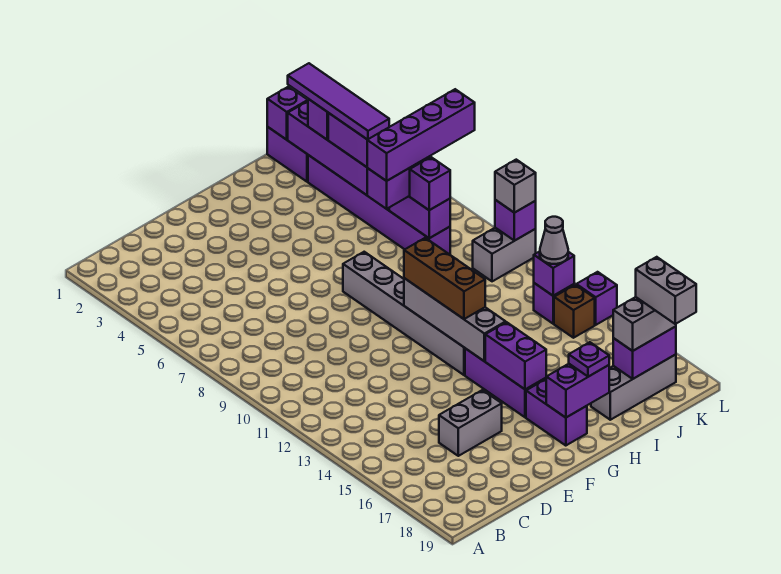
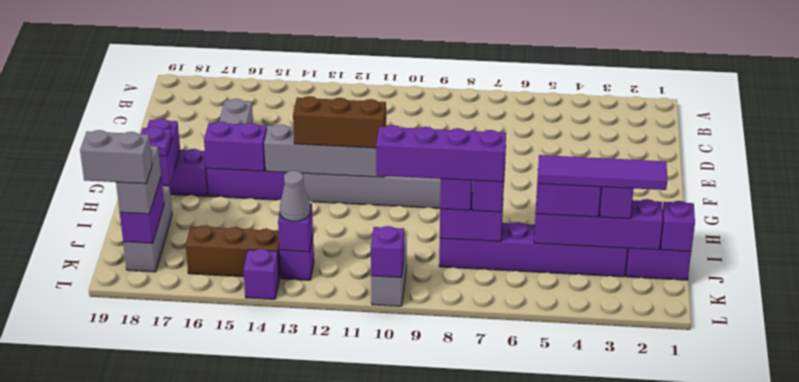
purple 1x4 brick [367,89,475,181] -> purple 1x4 brick turned to [376,125,506,182]
brown 1x1 brick [554,285,595,338] -> brown 1x3 brick [186,226,281,278]
grey 1x1 brick [495,160,536,213] -> none

